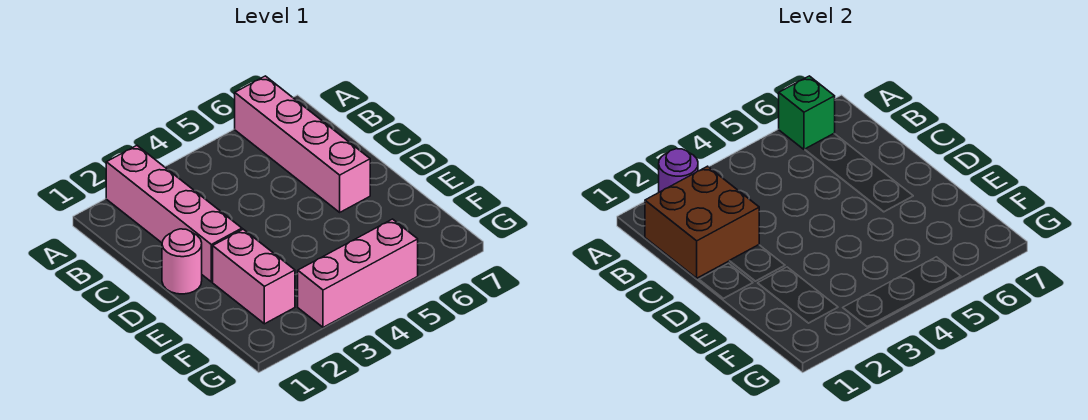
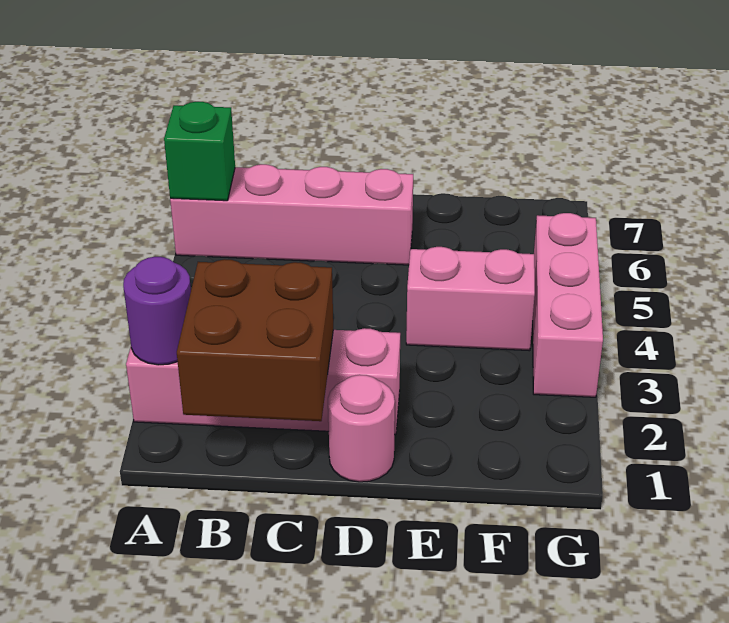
pink 1x2 brick [213,229,295,324] -> pink 1x2 brick moved to [406,247,535,351]

